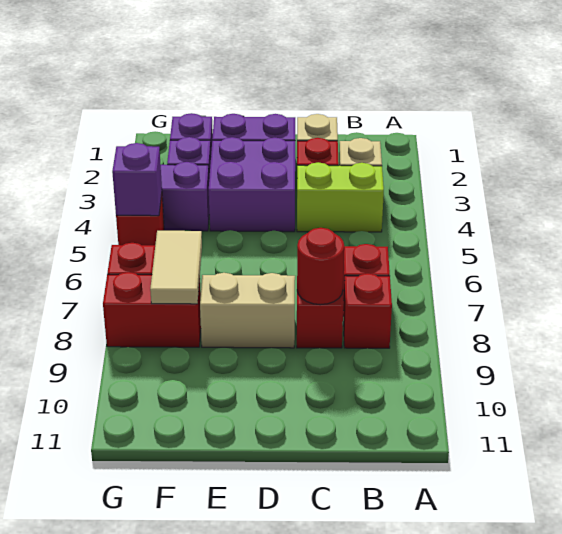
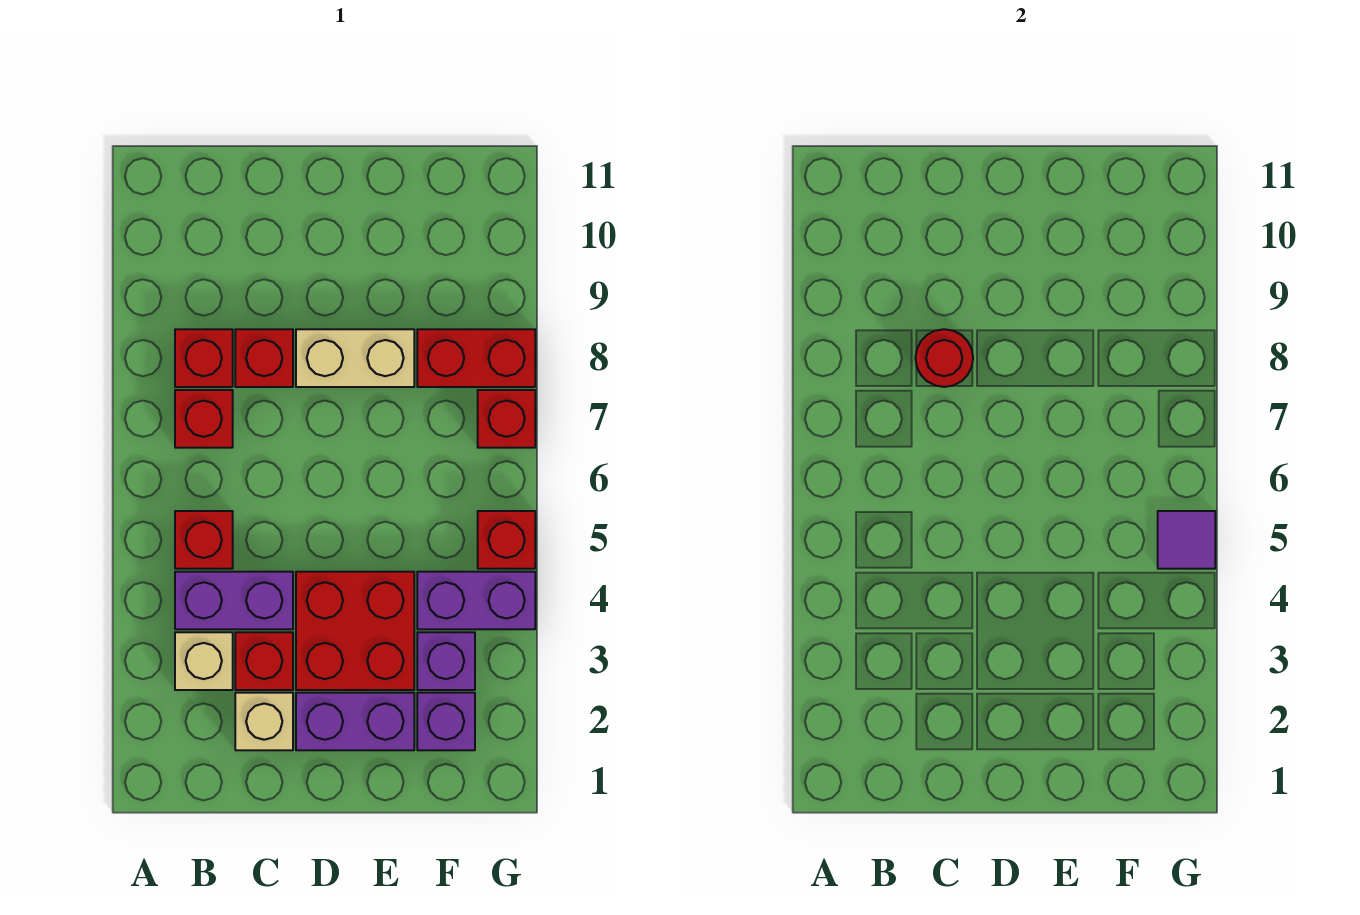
lime 1x2 brick [297,162,384,232] -> purple 1x2 brick [175,572,293,629]
none -> red 1x1 brick [175,511,233,569]
purple 2x2 brick [209,137,295,232] -> red 2x2 brick [296,572,414,690]
tan 1x2 tile [150,231,202,304] -> none
purple 1x1 brick [112,143,162,216] -> purple 1x1 tile [1158,511,1215,569]

